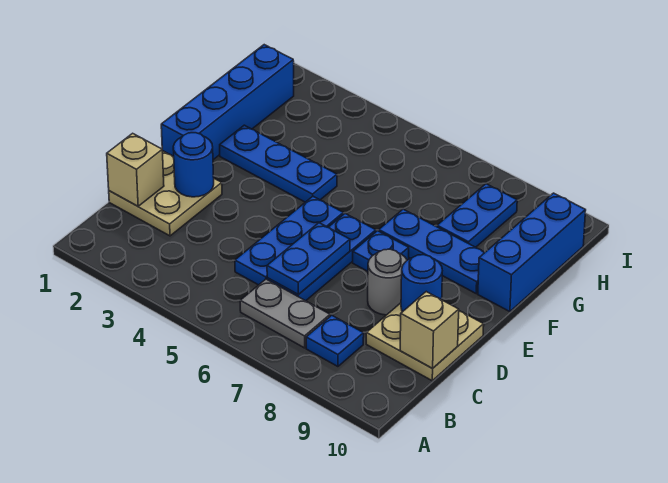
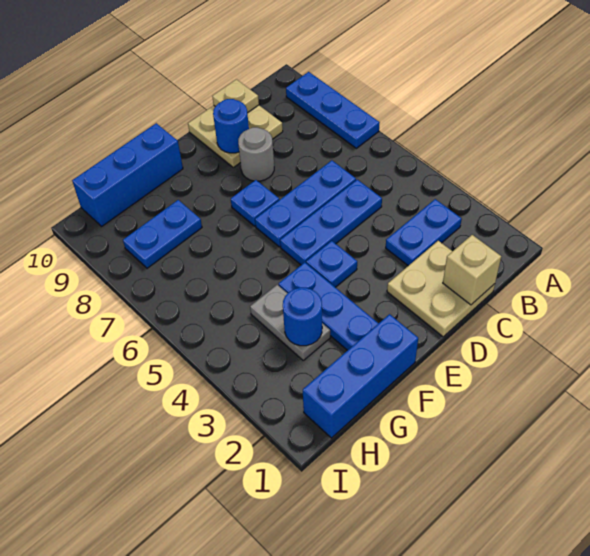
grey 1x2 plate [240,279,330,348] -> grey 1x2 plate moved to [250,285,330,360]
blue 1x1 plate [306,315,364,367] -> blue 1x1 plate moved to [306,241,357,287]
blue 1x2 plate [267,223,350,295] -> blue 1x2 plate moved to [386,199,462,266]
tan 1x1 brick [400,292,459,368] -> tan 1x1 plate [212,79,259,113]
blue 1x1 round brick [173,133,214,197] -> blue 1x1 round brick moved to [283,288,322,346]
blue 1x4 brick [161,45,294,160] -> blue 1x3 brick [303,314,418,438]
blue 1x3 plate [379,209,485,293] -> blue 1x3 plate moved to [286,72,380,148]

